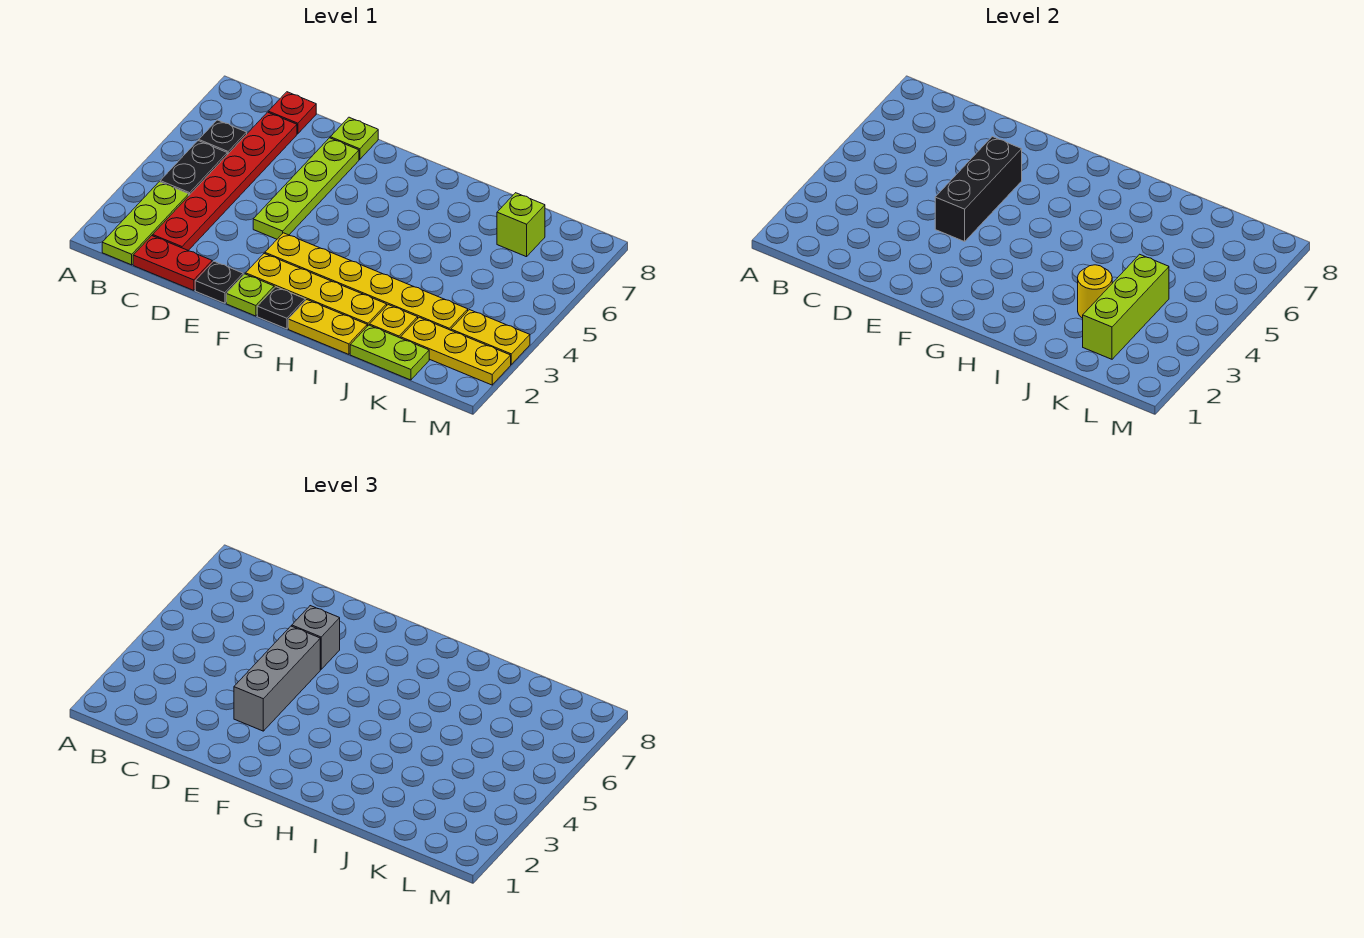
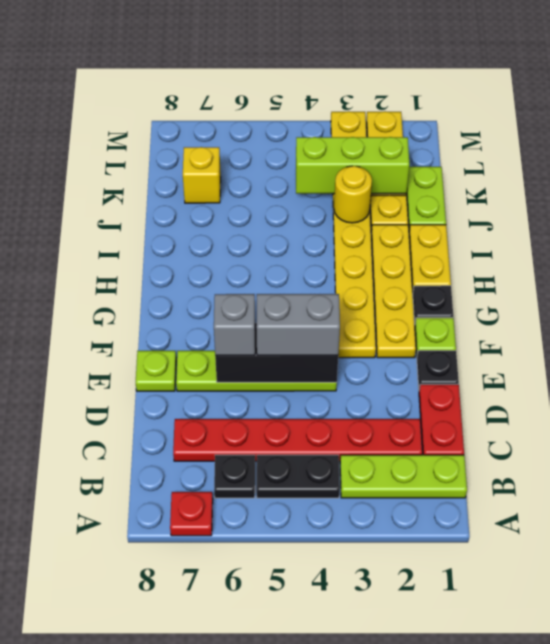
red 1x1 plate [268,92,316,134] -> red 1x1 plate moved to [170,492,213,536]
grey 1x3 brick [234,626,320,731] -> grey 1x2 brick [256,294,340,355]
lime 1x1 brick [497,193,545,257] -> yellow 1x1 brick [183,147,221,203]

